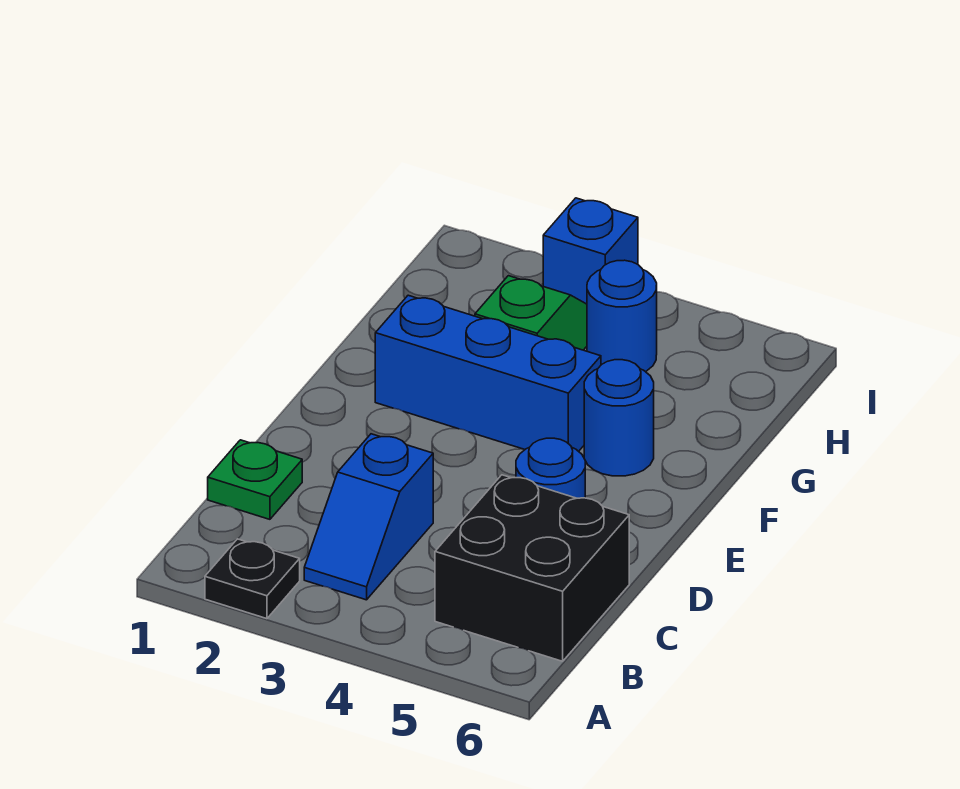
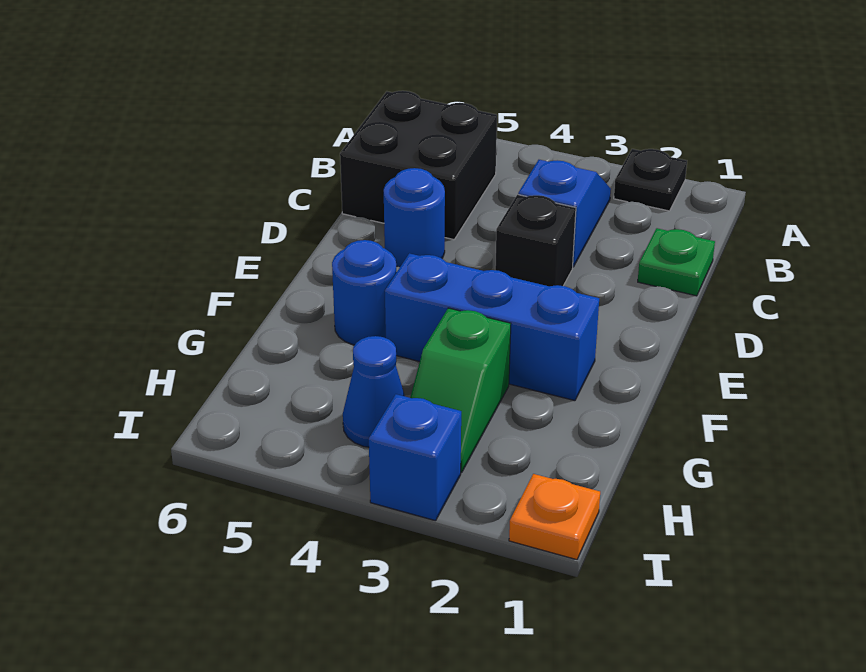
none -> black 1x1 brick [495,195,576,286]
blue 1x1 round brick [587,260,657,372] -> blue 1x1 cone [343,336,405,447]
none -> orange 1x1 plate [509,474,600,560]

